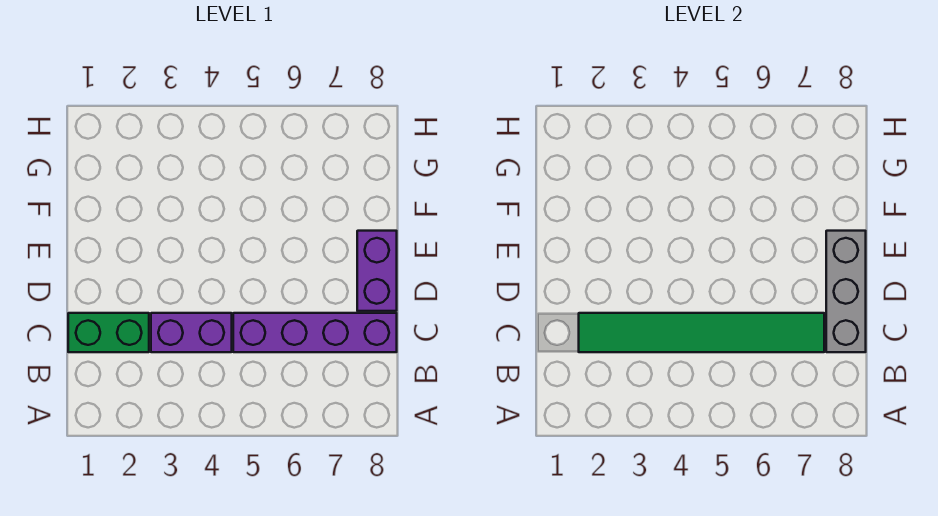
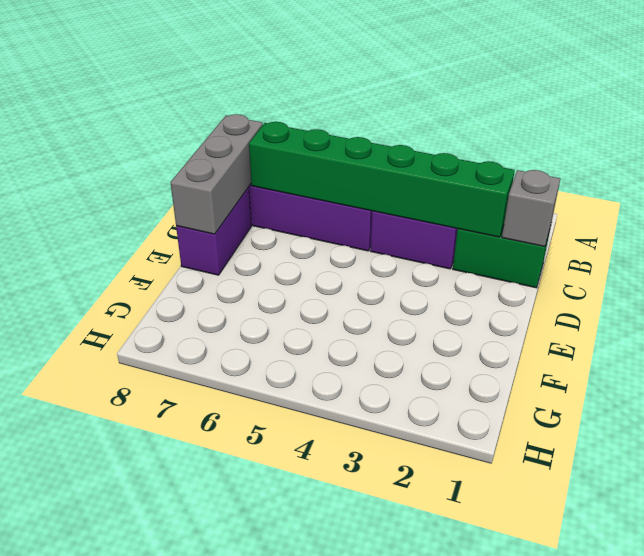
none -> grey 1x1 brick [502,170,560,247]
green 1x6 tile [579,313,824,352] -> green 1x6 brick [249,122,515,237]

